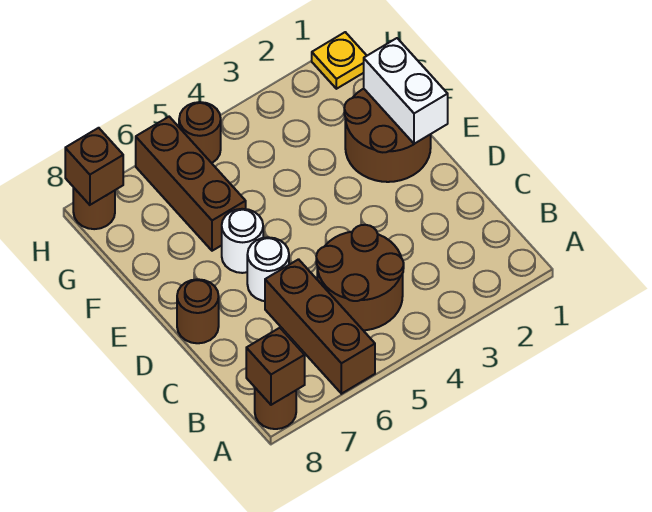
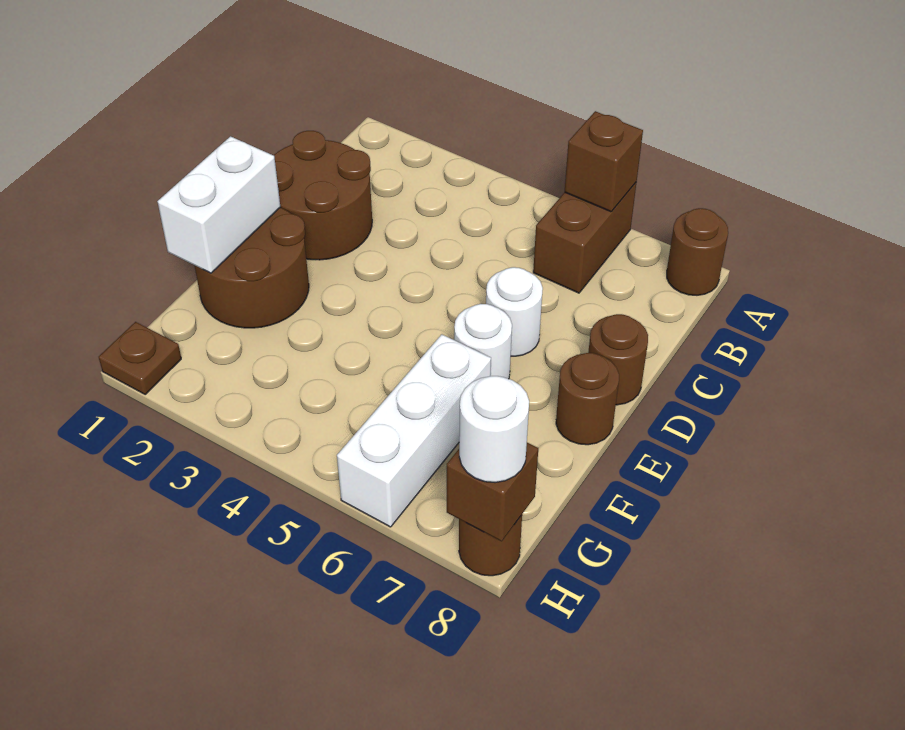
brown 1x3 brick [265,259,375,394] -> brown 1x2 brick [533,182,637,293]
brown 1x1 brick [246,328,305,405] -> brown 1x1 brick moved to [565,111,643,212]
brown 2x2 round brick [316,225,404,330] -> brown 2x2 round brick moved to [274,131,372,260]
brown 1x3 brick [136,117,246,251] -> white 1x3 brick [337,334,491,527]
yellow 1x1 plate [312,32,367,89] -> brown 1x1 plate [99,322,181,394]
brown 1x1 round brick [179,102,221,163] -> brown 1x1 round brick moved to [556,353,619,445]
none -> white 1x1 round brick [459,376,529,483]

